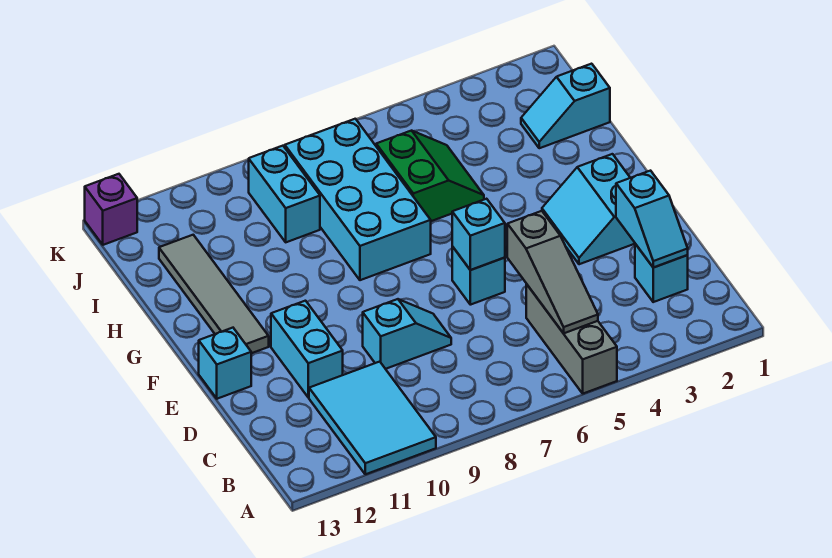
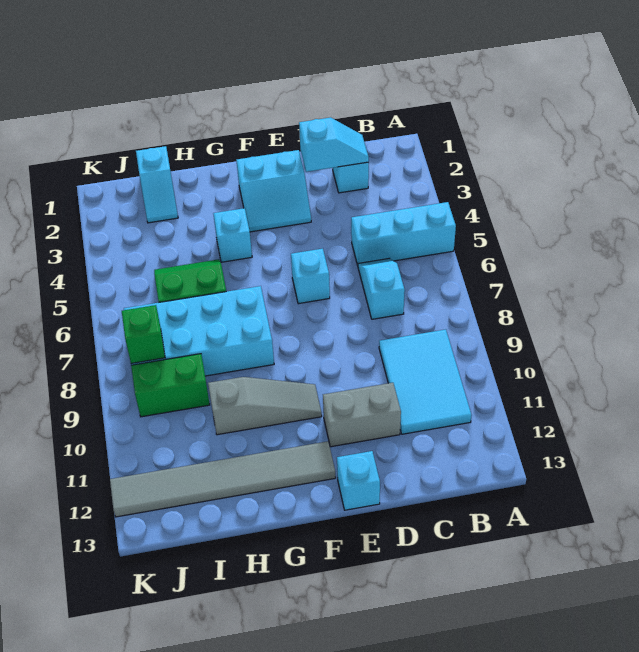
grey 1x3 brick [526,284,617,394] -> cyan 1x3 brick [351,202,456,266]
cyan 2x3 tile [309,362,436,474] -> cyan 2x3 tile turned to [379,329,472,434]
grey 1x3 slope [507,211,598,333] -> grey 1x3 slope moved to [208,377,322,435]
cyan 1x2 slope [363,299,451,369] -> cyan 1x2 slope moved to [358,258,405,319]
cyan 1x2 brick [271,301,343,397] -> grey 1x2 brick [323,383,401,447]
cyan 1x1 brick [452,199,505,270] -> cyan 1x1 brick moved to [213,208,252,262]
grey 1x4 tile [159,235,269,353] -> grey 1x6 tile [110,441,335,517]
cyan 1x2 brick [249,146,320,242] -> green 1x2 brick [131,354,210,417]
none -> green 1x1 brick [122,305,165,364]
purple 1x1 brick [85,174,137,245] -> none

